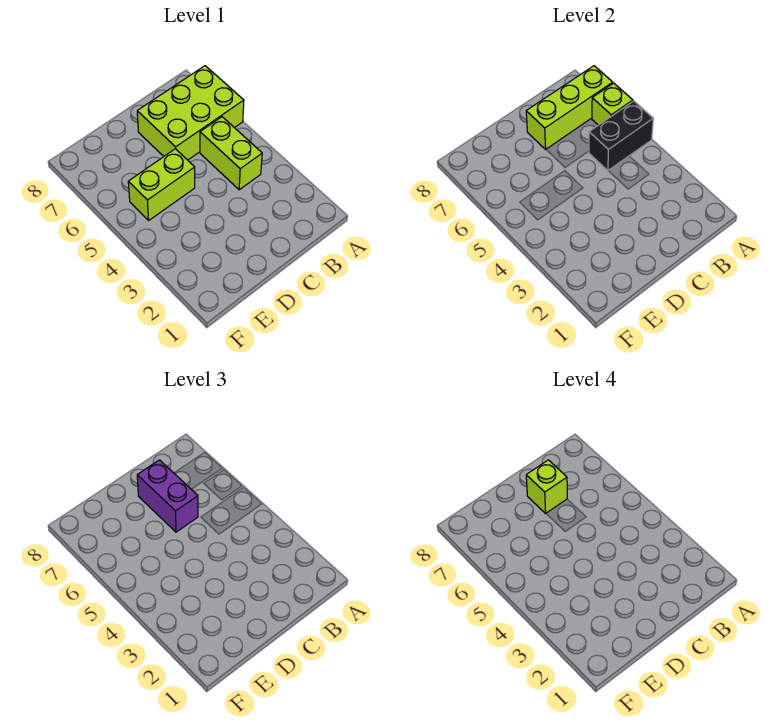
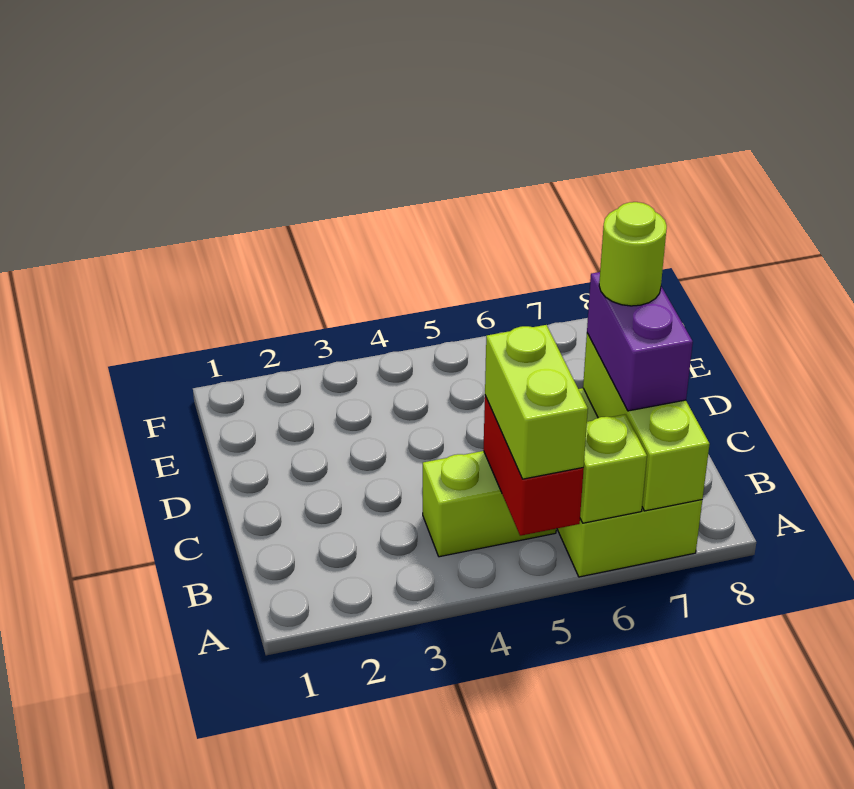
black 1x2 brick [589,101,653,171] -> red 1x2 brick [484,396,584,536]
purple 1x2 brick [137,460,198,532] -> purple 1x2 brick turned to [587,272,693,411]
lime 1x1 brick [526,460,567,513] -> lime 1x1 round brick [599,202,667,306]
lime 1x2 brick [128,149,195,220] -> lime 1x2 brick moved to [485,325,588,479]

